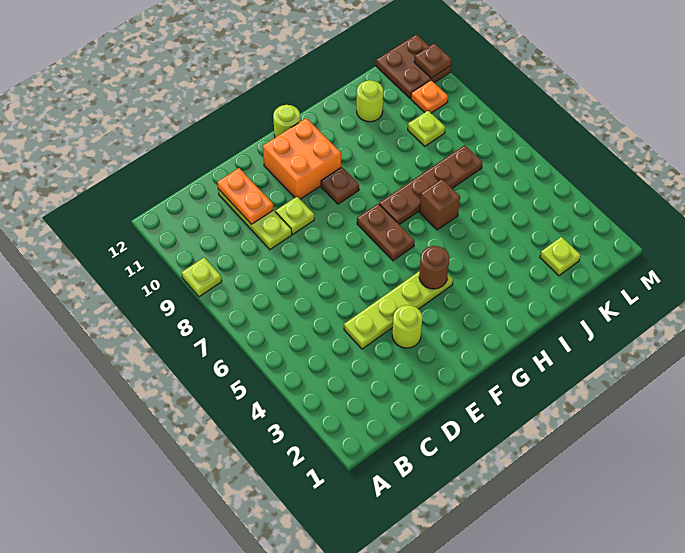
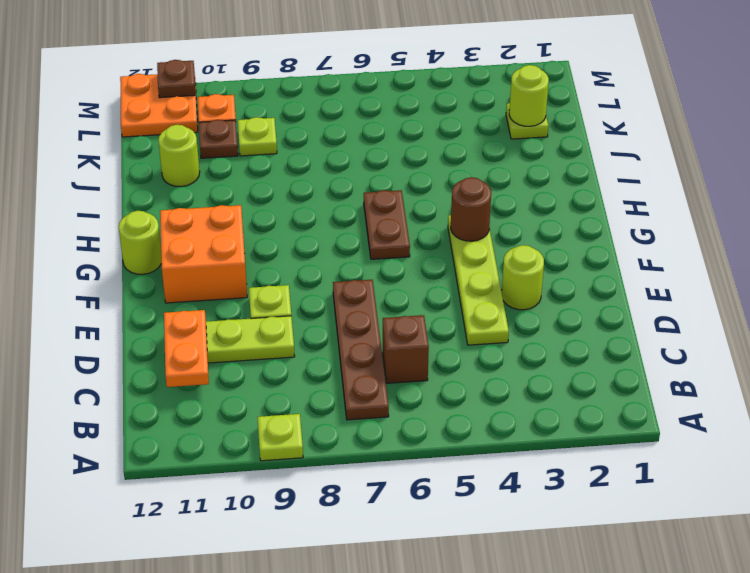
orange 1x2 plate [217,168,274,224] -> orange 1x2 plate turned to [164,310,209,387]
brown 1x2 plate [357,204,415,261] -> brown 1x2 plate turned to [364,190,410,259]
brown 1x1 plate [321,167,359,204] -> brown 1x1 plate moved to [199,120,238,158]
brown 1x4 plate [379,145,483,225] -> brown 1x4 plate moved to [333,280,389,420]
brown 1x1 brick [419,179,460,230] -> brown 1x1 brick moved to [383,315,429,383]
none -> lime 1x1 round brick [509,65,549,126]
brown 2x2 plate [376,34,451,98] -> orange 2x2 plate [120,74,198,137]

